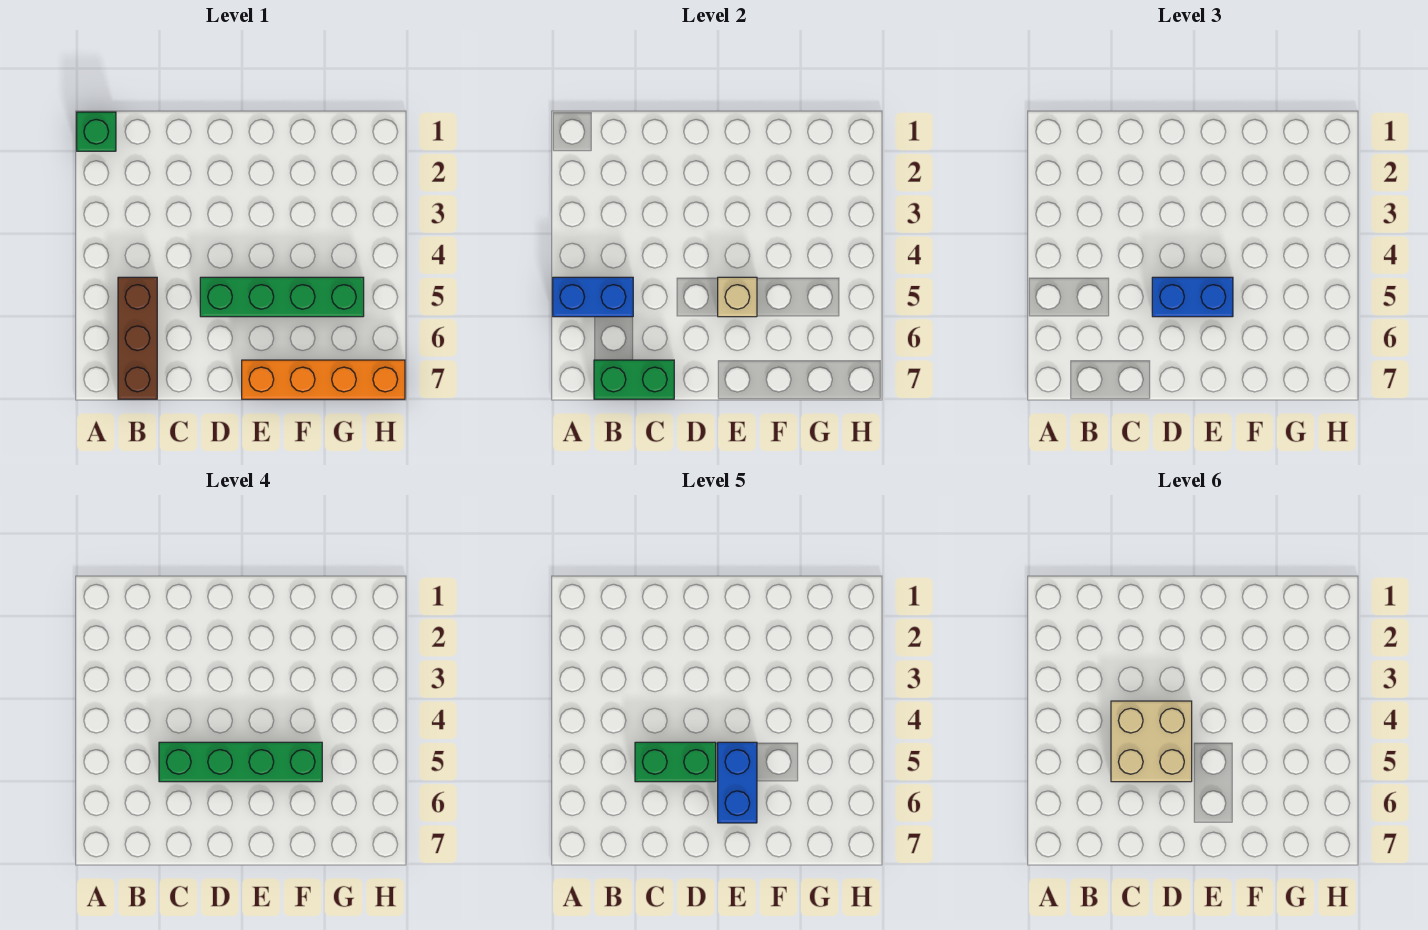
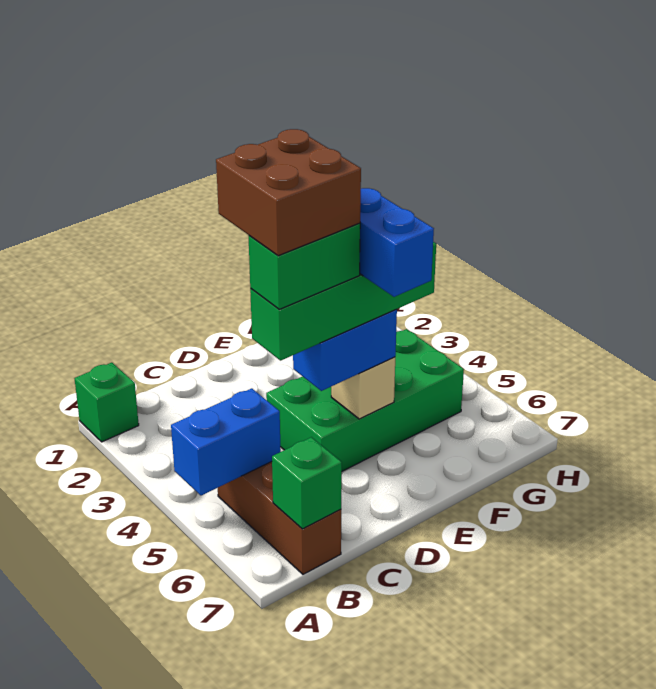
green 1x2 brick [594,360,674,399] -> green 1x1 brick [272,437,342,529]
tan 2x2 brick [1111,701,1192,782] -> brown 2x2 brick [216,129,361,256]
green 1x4 brick [200,277,364,317] -> green 2x4 brick [266,329,464,471]
orange 1x4 brick [242,360,405,399] -> none

